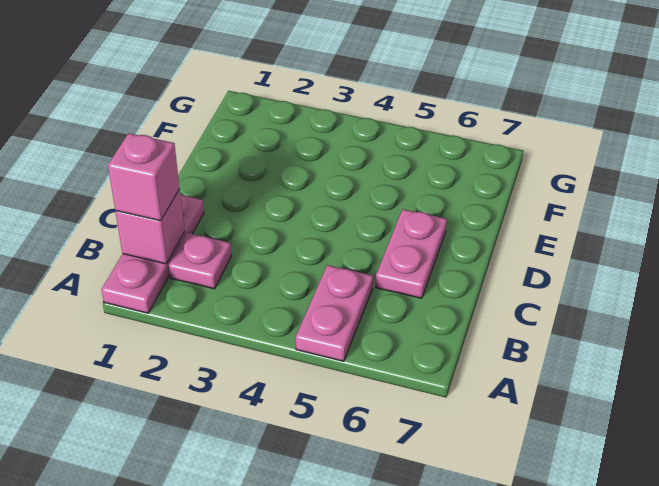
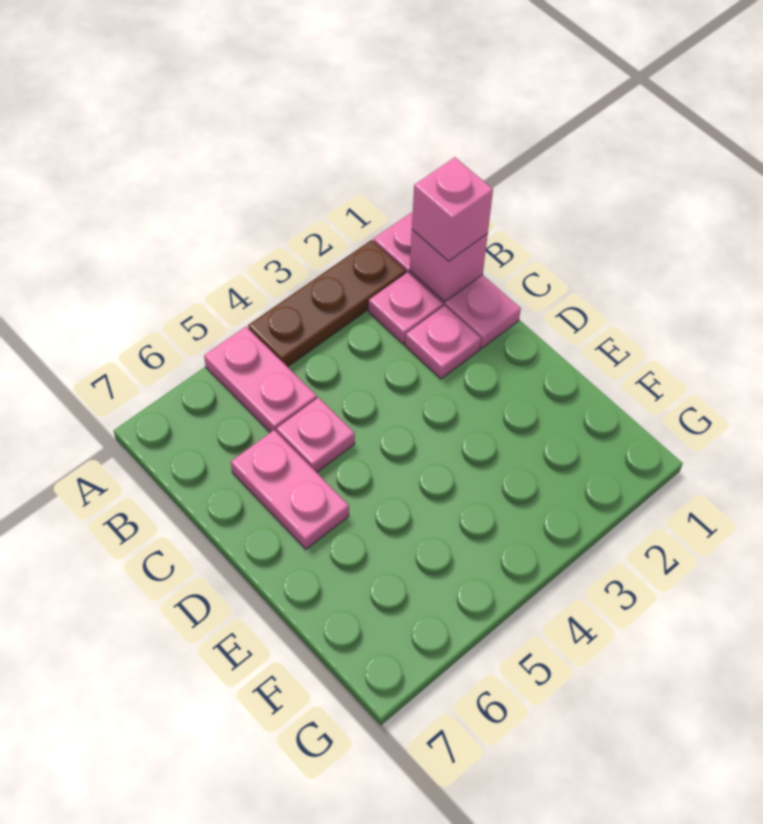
none -> brown 1x3 plate [248,240,406,367]
none -> pink 1x1 plate [405,306,481,379]
none -> pink 1x1 plate [276,398,355,472]

